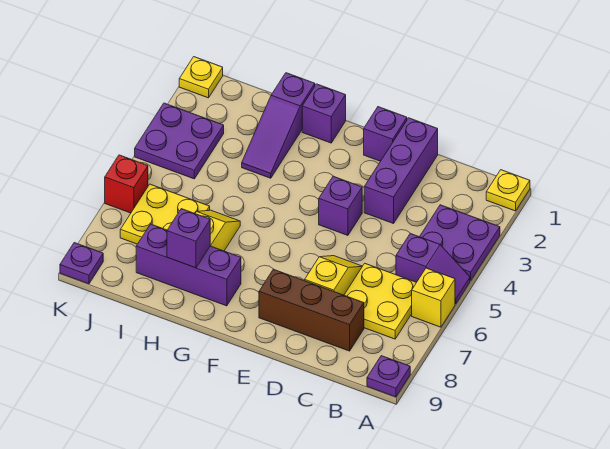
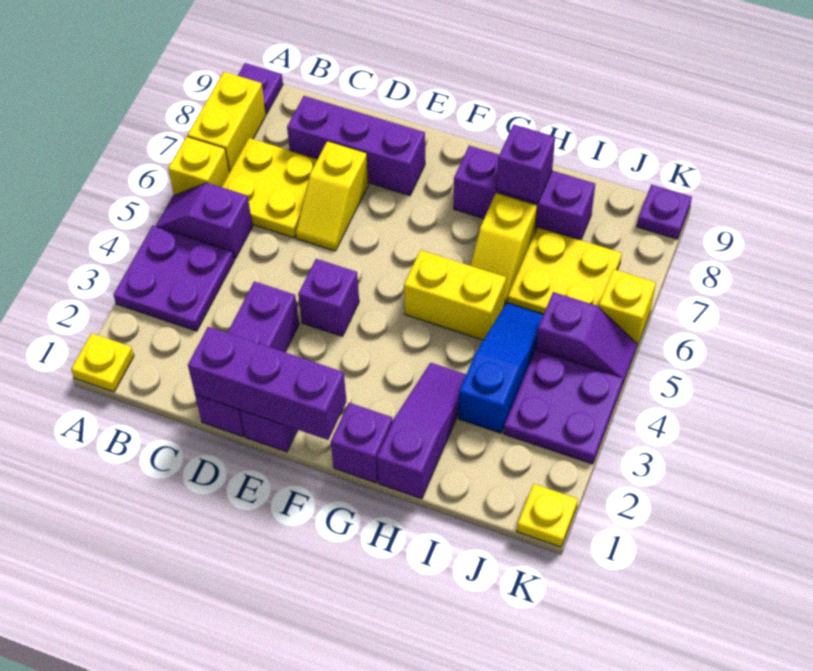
none -> yellow 1x2 brick [187,72,266,173]
brown 1x3 brick [259,269,364,351] -> purple 1x3 brick [287,96,425,196]
none -> purple 1x3 brick [188,327,347,440]
none -> yellow 1x2 brick [404,250,506,340]
none -> blue 1x3 slope [459,303,544,433]
none -> purple 1x2 slope [536,292,637,385]
red 1x1 brick [105,155,148,213] -> yellow 1x1 brick [599,269,656,346]

